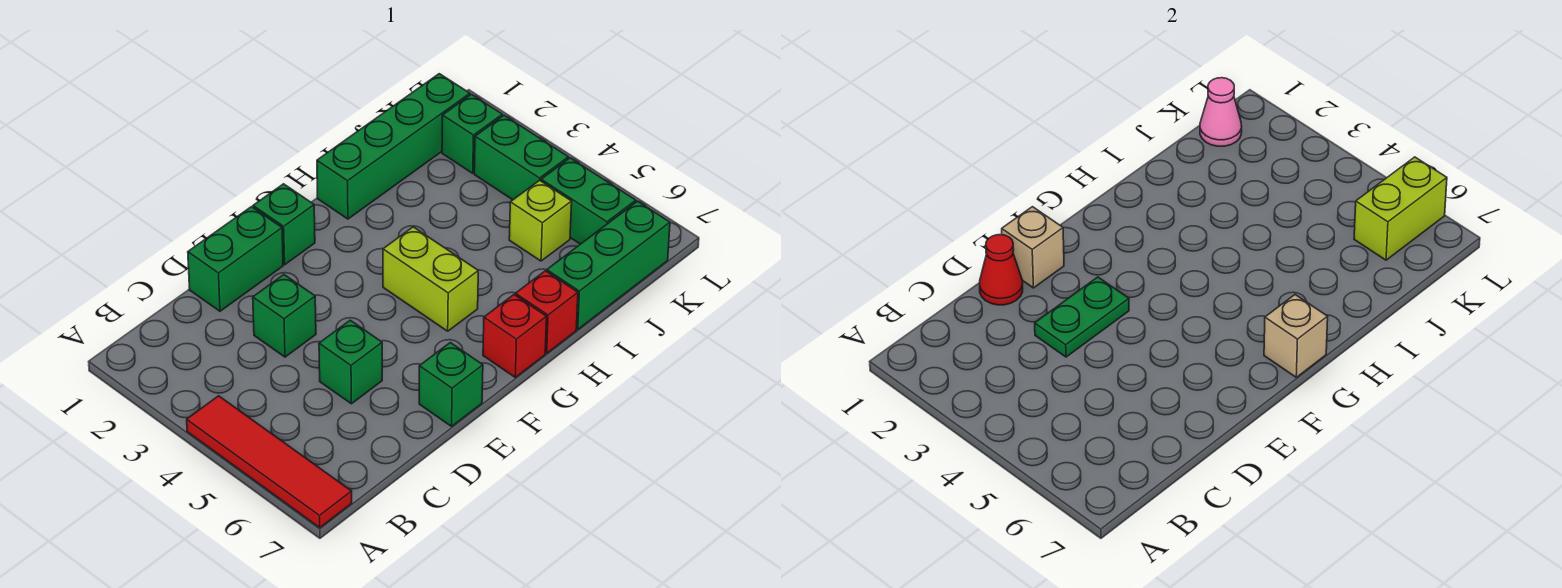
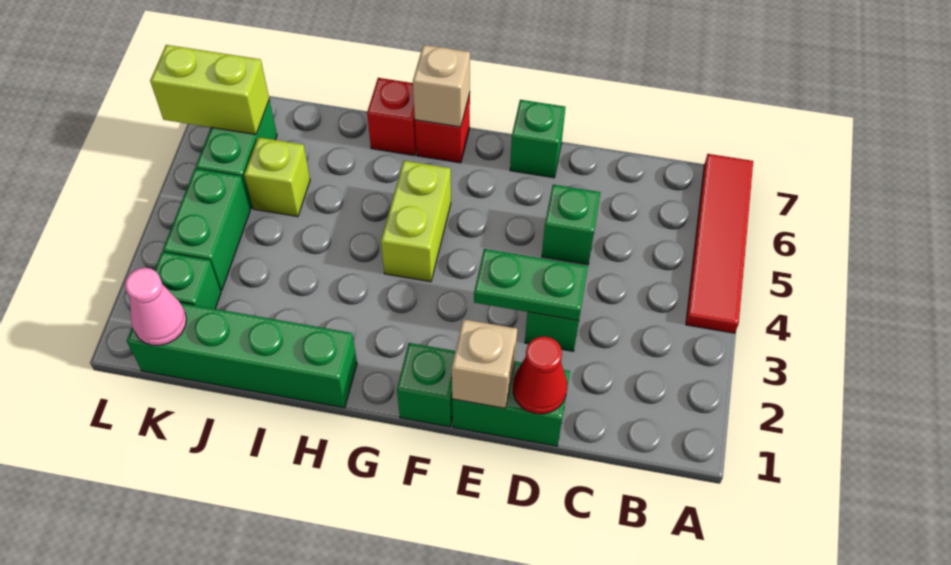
green 1x3 brick [547,201,670,329] -> none

